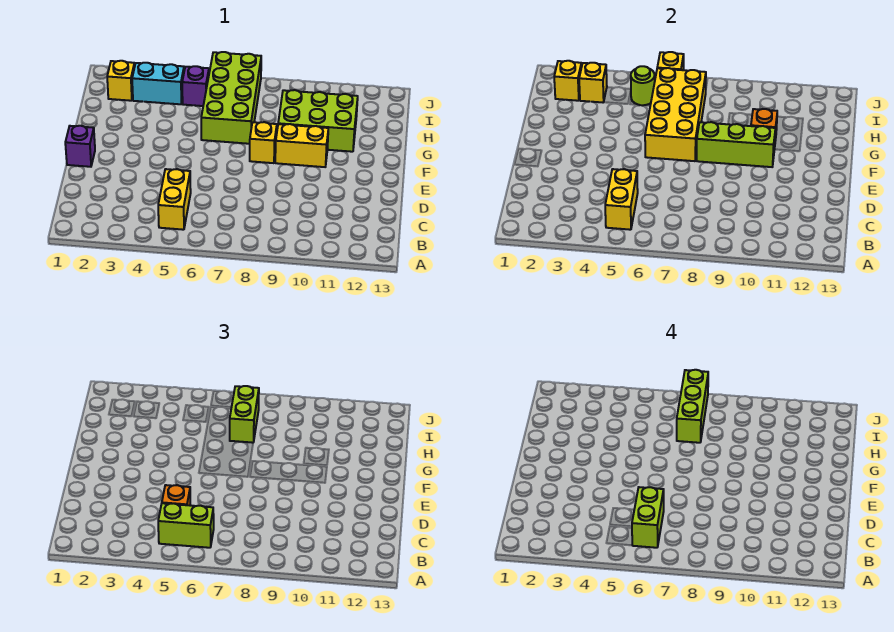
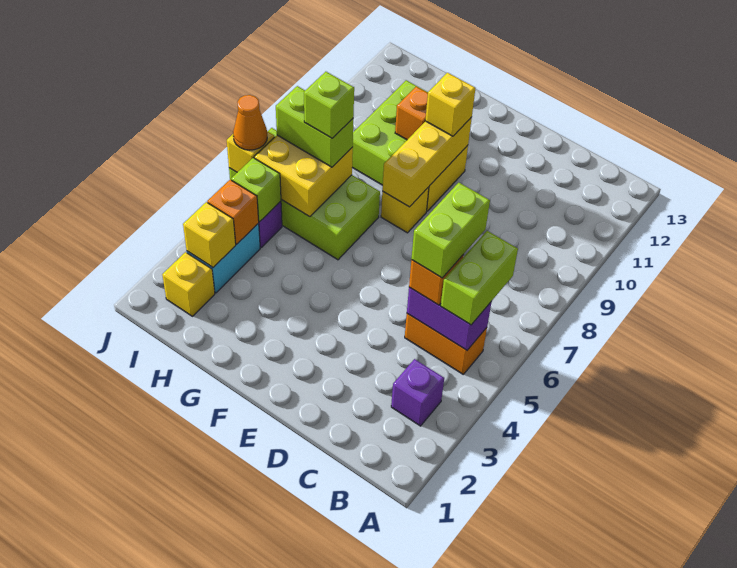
yellow 1x2 brick [158,169,191,230] -> orange 1x2 brick [405,314,487,374]
yellow 1x2 brick [605,169,638,230] -> purple 1x2 brick [407,287,492,350]
lime 1x2 brick [632,487,664,548] -> lime 1x2 brick turned to [411,183,490,278]
purple 1x1 brick [65,126,95,167] -> purple 1x1 brick moved to [391,359,444,426]
yellow 2x4 brick [645,68,706,161] -> yellow 2x2 brick [254,135,353,217]
lime 1x3 brick [697,122,775,167] -> yellow 1x3 brick [382,117,472,207]
lime 1x3 brick [677,370,708,443] -> lime 1x1 brick [304,72,354,138]
yellow 1x1 brick [554,61,582,101] -> yellow 1x1 brick moved to [425,73,475,136]
none -> orange 1x1 brick [207,180,259,244]
lime 1x1 round brick [631,66,655,105] -> lime 1x1 brick [231,158,281,222]
none -> orange 1x1 cone [233,95,267,150]

